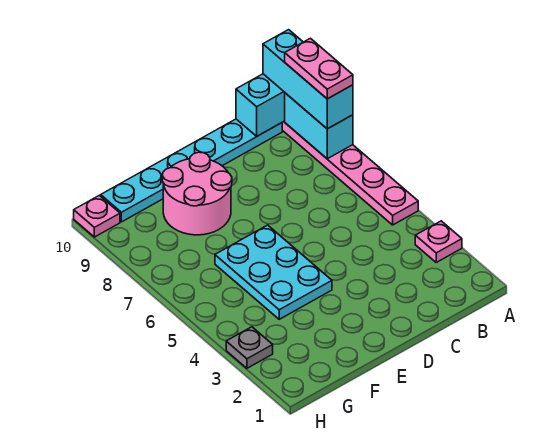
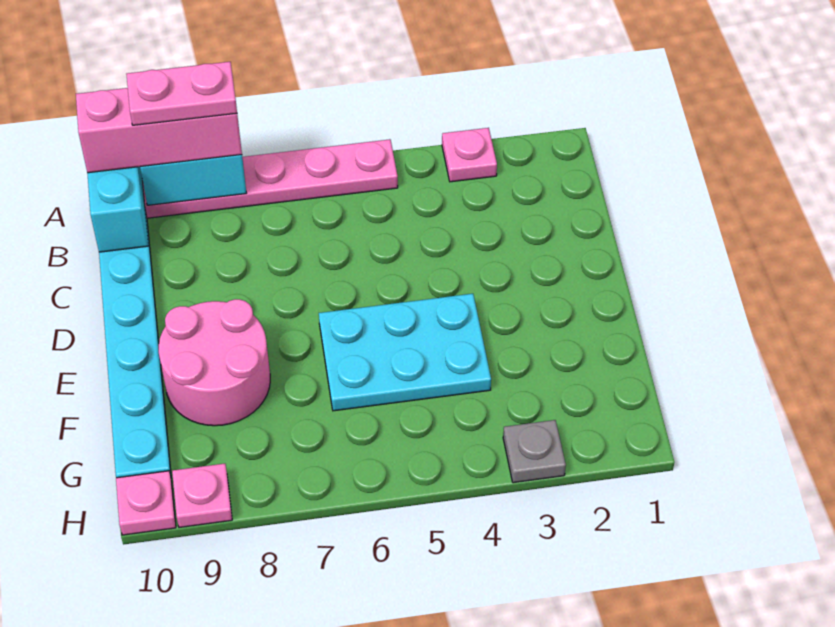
cyan 1x3 brick [263,30,353,129] -> pink 1x3 brick [76,88,242,173]
none -> pink 1x1 plate [172,464,232,527]

